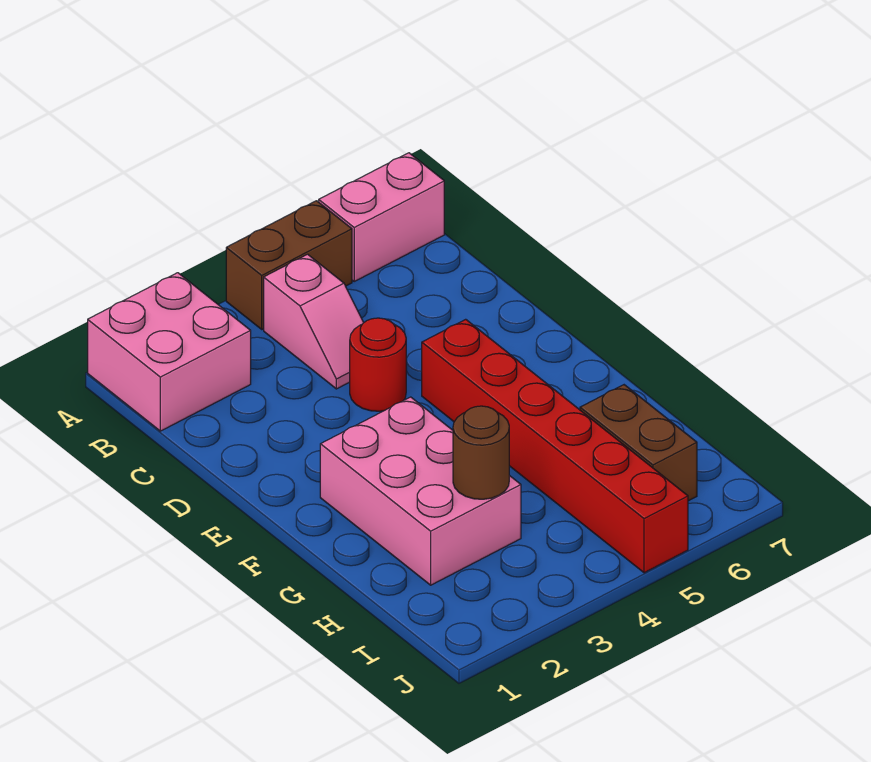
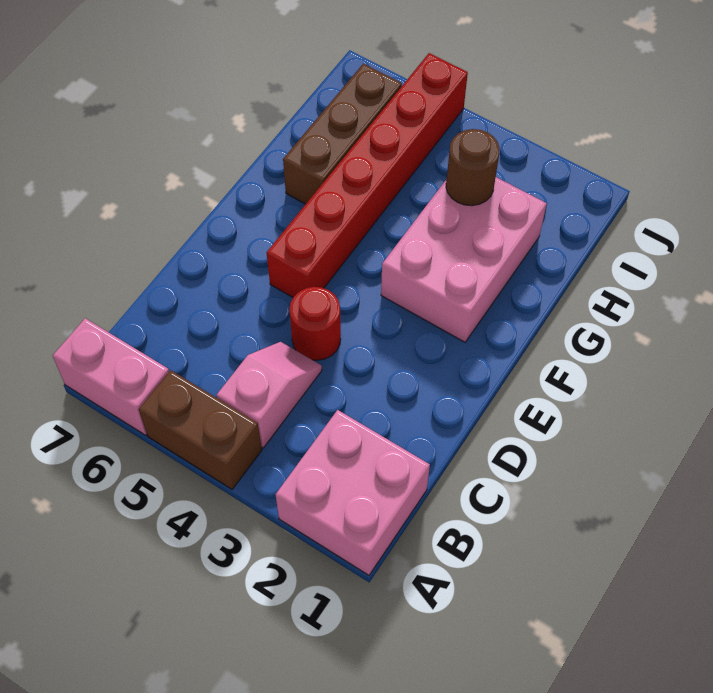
brown 1x2 brick [580,385,697,501] -> brown 1x3 brick [283,64,402,204]

